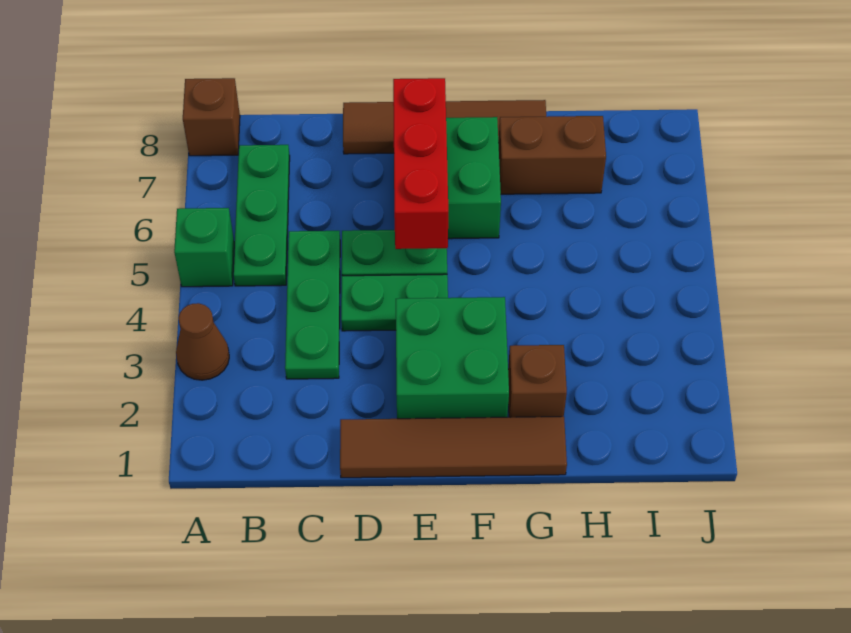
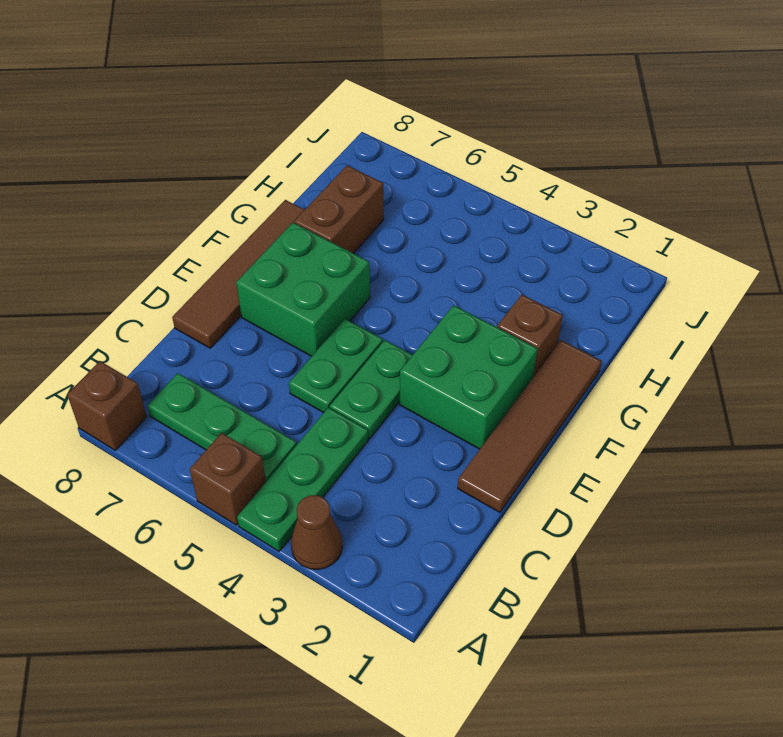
green 1x1 brick [174,208,234,287] -> brown 1x1 brick [190,433,266,525]
green 1x3 plate [285,231,340,379] -> green 1x3 plate turned to [237,408,368,551]
red 1x3 brick [393,78,448,249] -> none

